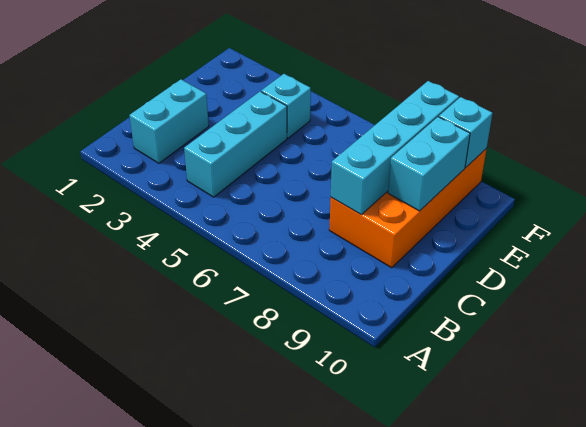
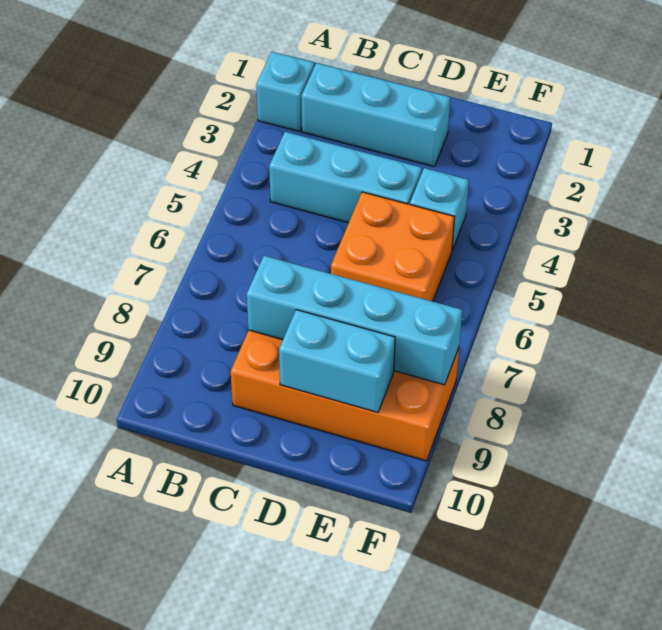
cyan 1x2 brick [130,79,209,163] -> cyan 1x3 brick [302,63,450,167]
none -> orange 2x2 brick [331,192,454,301]
cyan 1x1 brick [439,97,493,167] -> cyan 1x1 brick moved to [256,52,314,132]

